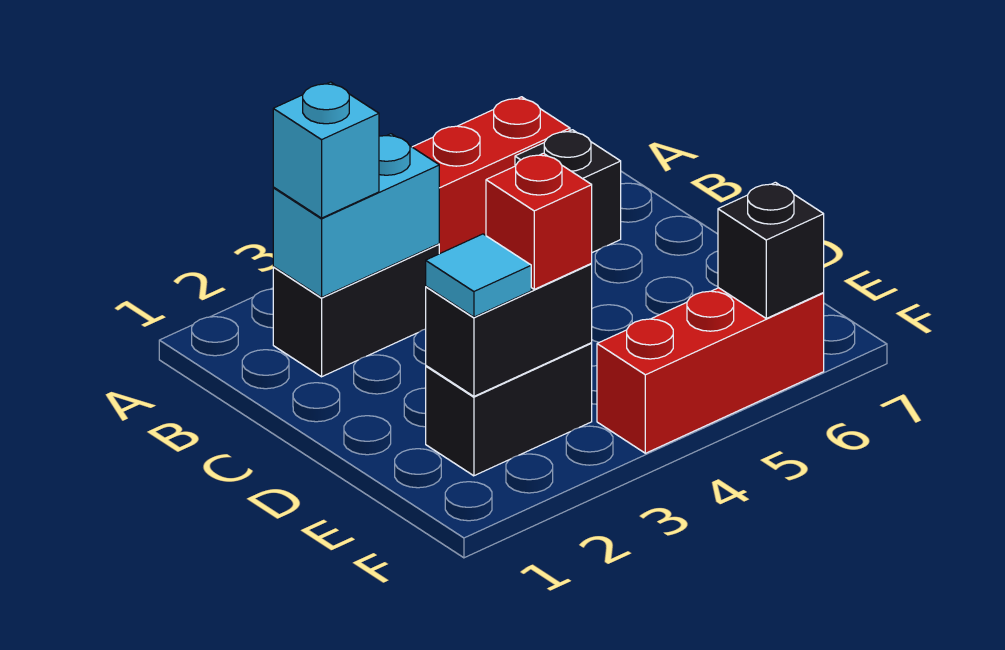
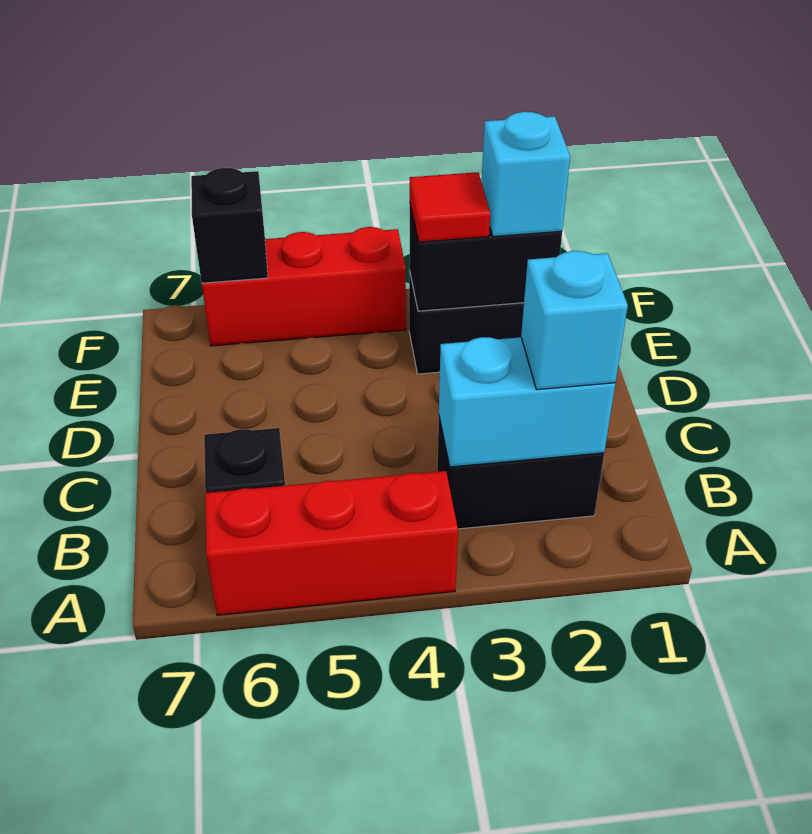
cyan 1x1 tile [426,234,531,317] -> cyan 1x1 brick [482,112,570,236]
red 1x1 brick [486,153,592,289] -> red 1x1 tile [410,172,490,242]

